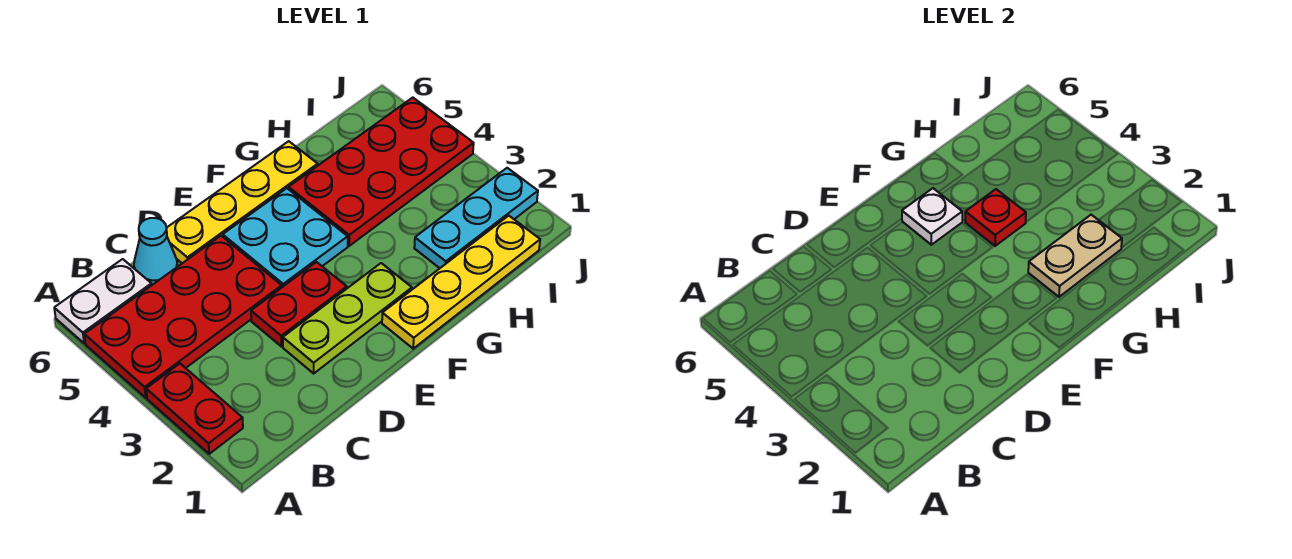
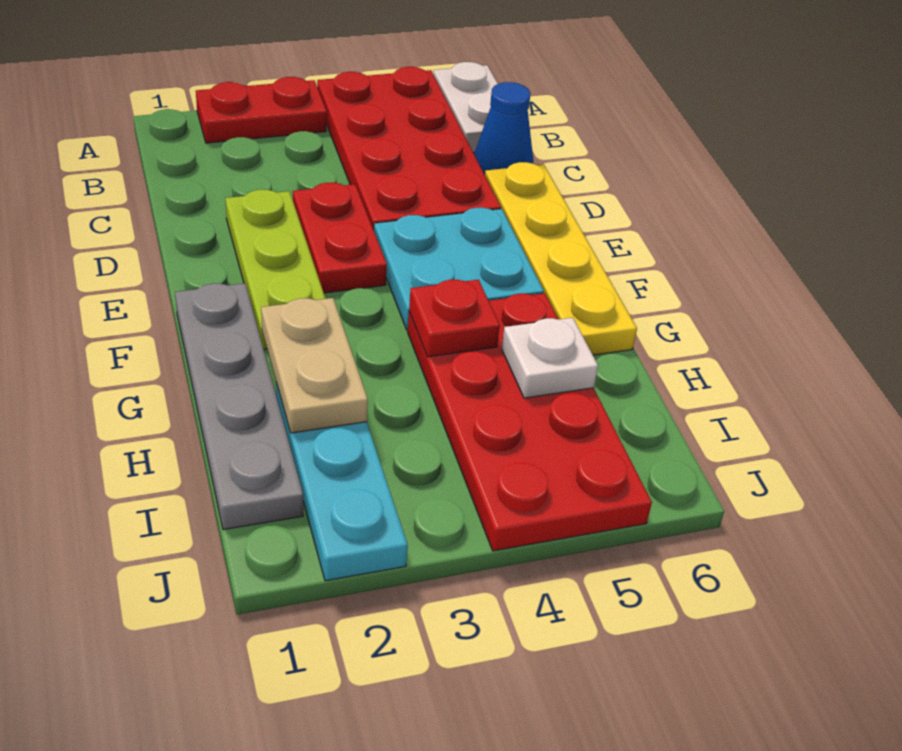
cyan 1x1 cone [134,218,178,285] -> blue 1x1 cone [474,82,533,175]
yellow 1x4 plate [382,216,540,349] -> grey 1x4 plate [175,283,303,530]
white 1x1 plate [902,188,963,245] -> white 1x1 plate moved to [502,318,598,398]

